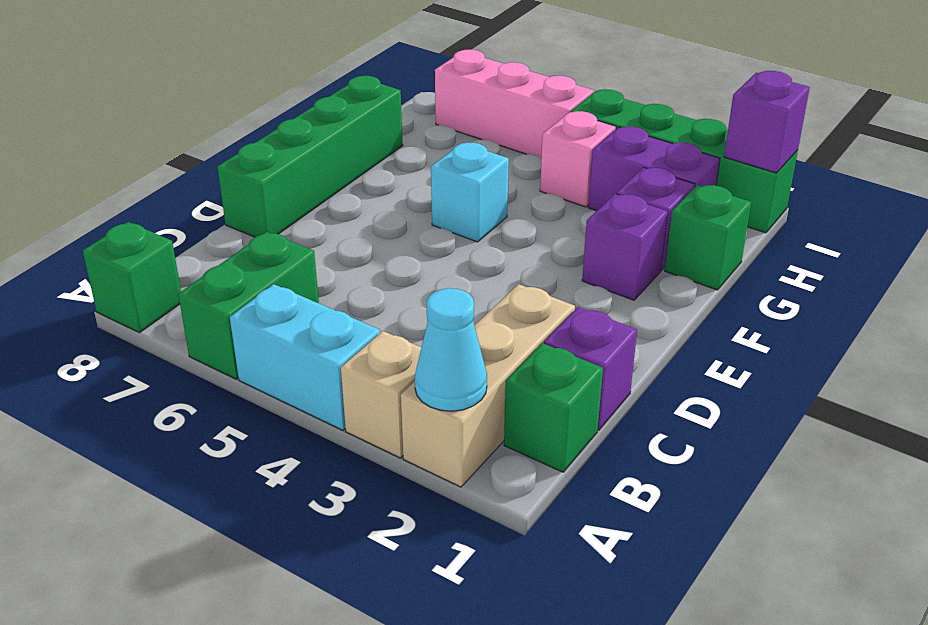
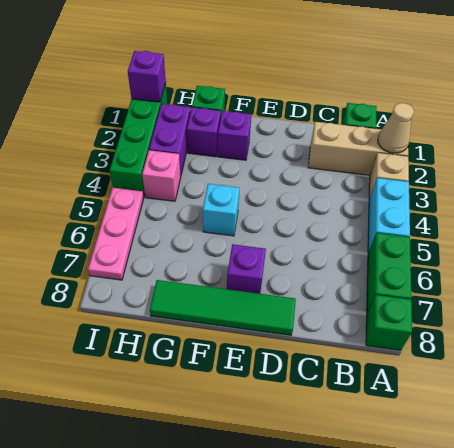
cyan 1x1 cone [415,288,487,411] -> tan 1x1 cone [378,103,414,153]
green 1x2 brick [178,232,319,379] -> green 1x2 brick turned to [367,233,411,313]
purple 1x1 brick [544,307,637,430] -> purple 1x1 brick moved to [227,244,266,294]
green 1x4 brick [217,76,403,237] -> green 1x4 tile [150,280,296,335]
pink 1x3 brick [435,50,594,157] -> pink 1x3 plate [88,188,144,280]

